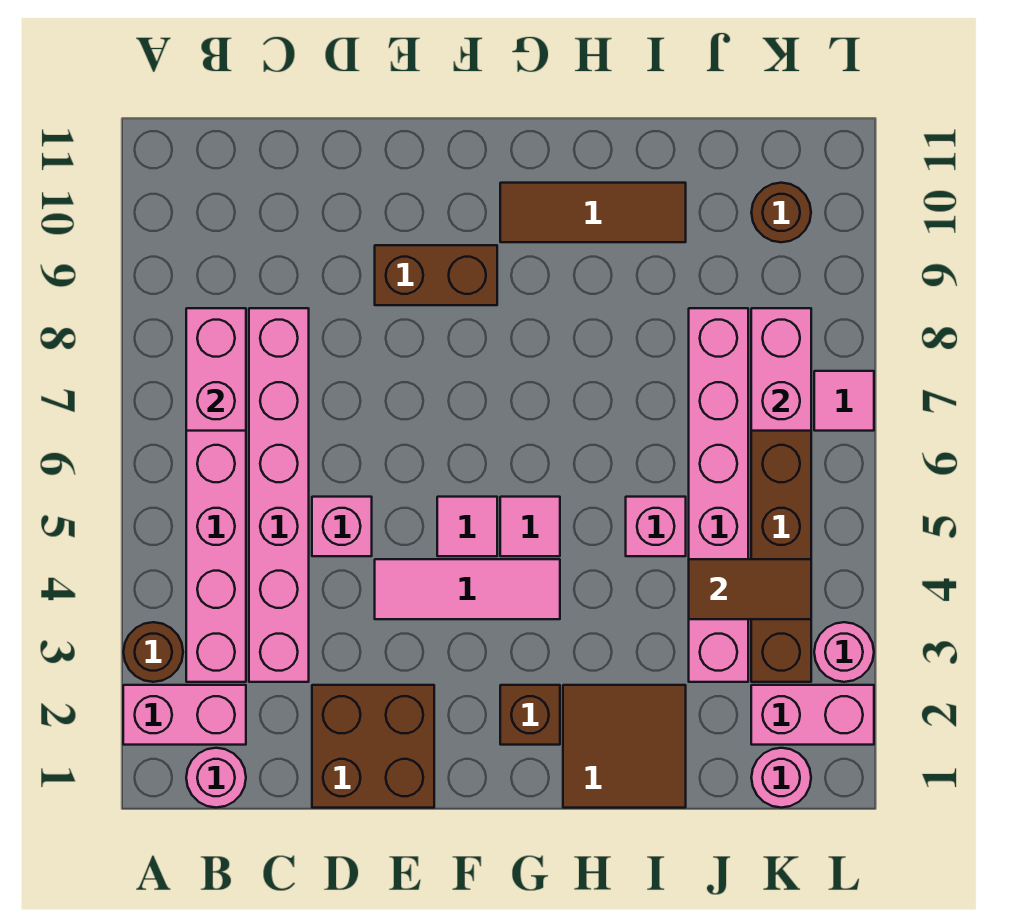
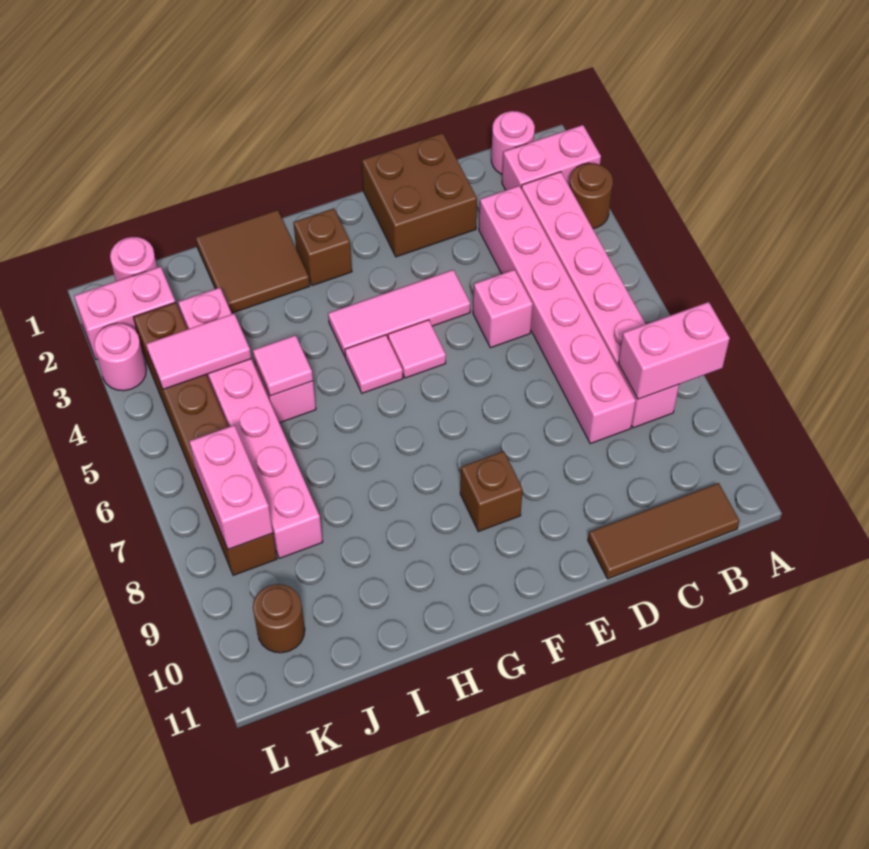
pink 1x2 brick [186,308,246,431] -> pink 1x2 brick turned to [618,302,730,399]
brown 1x2 brick [375,245,497,305] -> brown 1x1 brick [460,451,523,532]
brown 1x3 tile [500,183,686,242] -> brown 1x3 tile moved to [588,483,740,579]
brown 1x2 tile [689,559,811,619] -> pink 1x2 tile [146,314,251,389]
pink 1x1 tile [814,371,874,431] -> pink 1x1 tile moved to [253,335,313,396]

